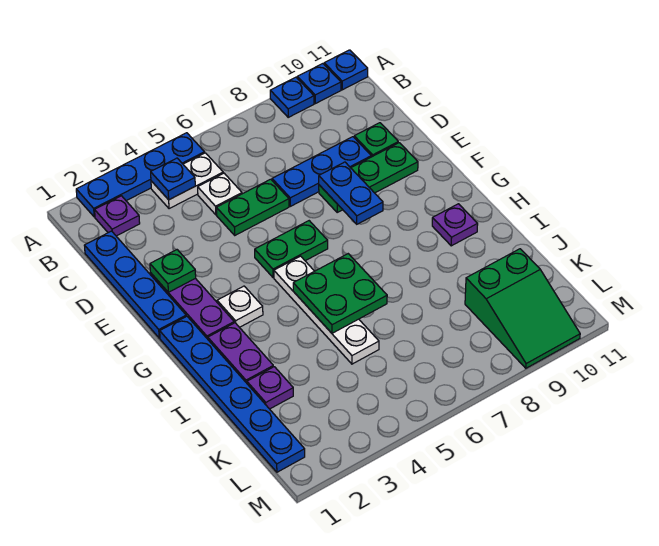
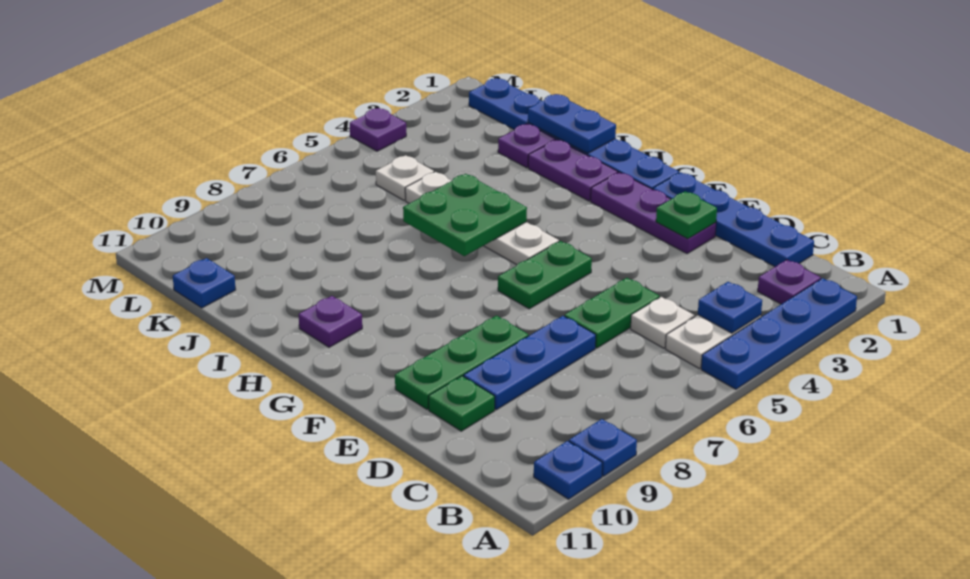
blue 1x1 plate [324,50,368,90] -> blue 1x1 plate moved to [173,258,236,308]
blue 1x2 plate [319,162,383,224] -> blue 1x2 plate moved to [528,94,616,153]
white 1x1 plate [217,286,263,327] -> white 1x1 plate moved to [376,155,434,200]
green 2x3 slope [465,249,580,368] -> none
none -> purple 1x1 plate [350,108,406,151]

